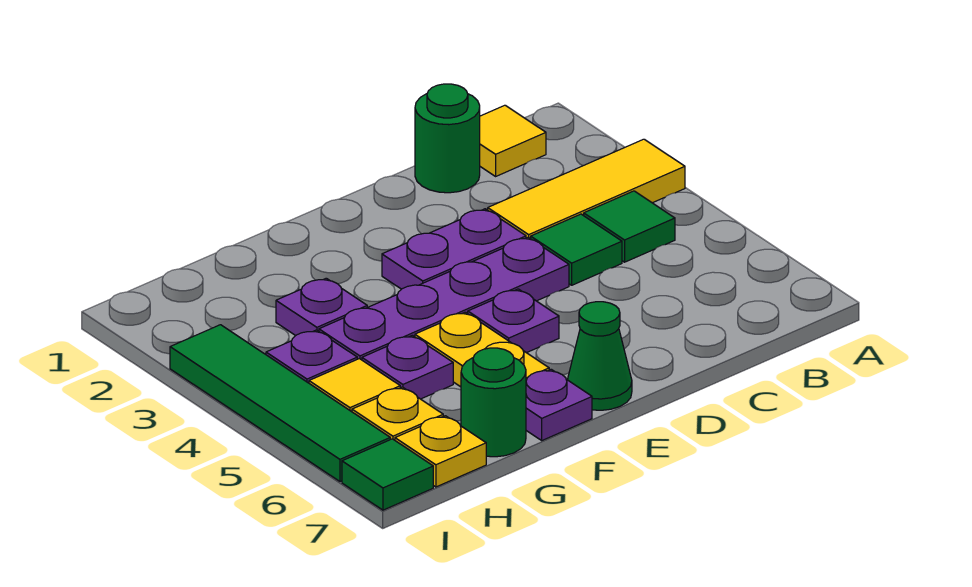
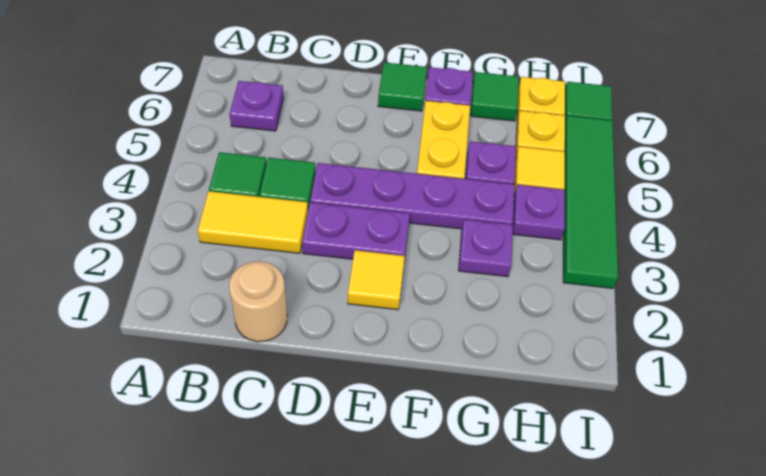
yellow 1x3 tile [488,139,685,239] -> yellow 1x2 tile [198,191,308,253]
yellow 1x1 tile [480,105,546,176] -> yellow 1x1 tile moved to [348,250,405,310]
green 1x1 round brick [415,84,480,193] -> tan 1x1 round brick [229,261,287,342]
purple 1x1 plate [468,289,559,353] -> purple 1x1 plate moved to [230,81,284,131]
green 1x1 cone [568,302,632,410] -> green 1x1 tile [378,62,427,111]
green 1x1 round brick [461,348,526,457] -> green 1x1 tile [471,72,519,121]

